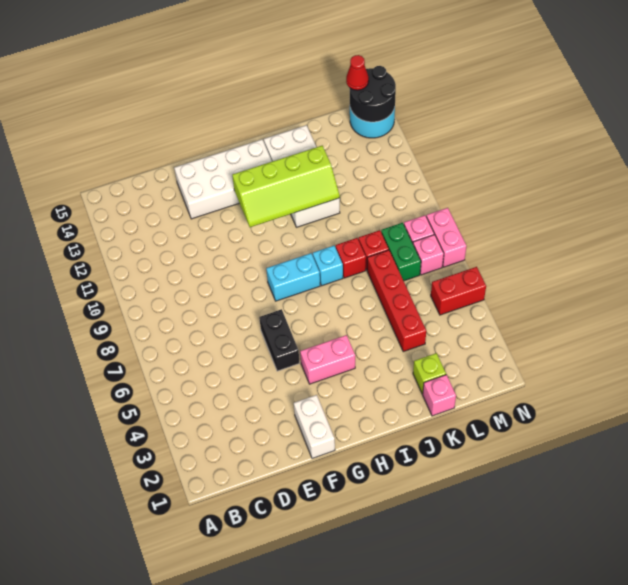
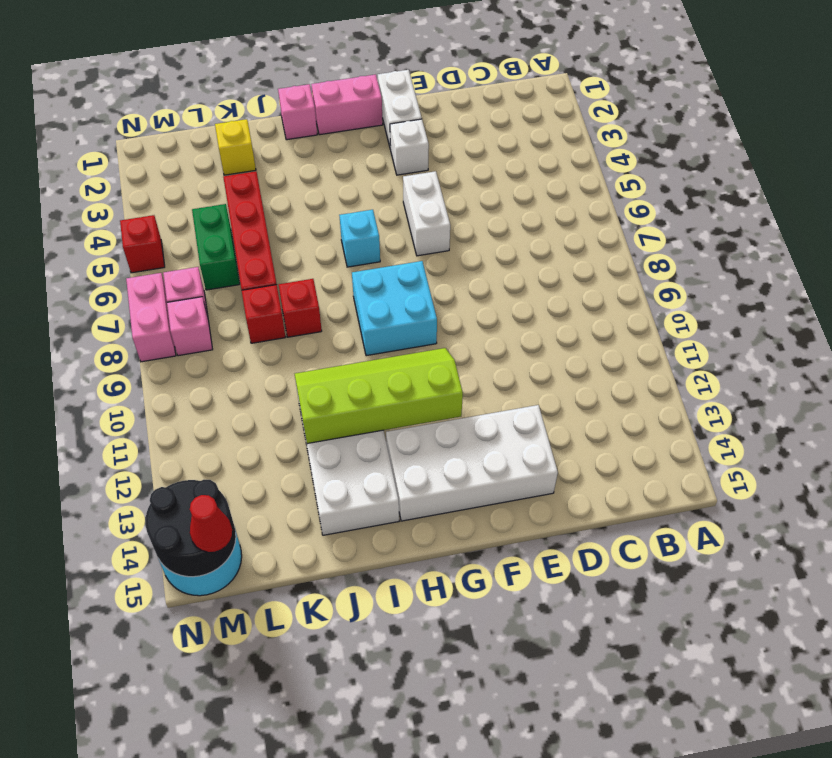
none -> white 1x1 brick [390,119,429,175]
black 1x2 brick [259,309,300,371] -> white 1x2 brick [403,171,450,256]
pink 1x2 brick [300,335,355,384] -> pink 1x2 brick moved to [311,74,383,135]
cyan 1x2 brick [266,253,320,301] -> cyan 2x2 brick [352,261,437,356]
cyan 1x1 brick [313,246,343,286] -> cyan 1x1 brick moved to [339,210,380,267]
pink 1x1 brick [423,375,456,416] -> pink 1x1 brick moved to [278,84,317,140]
lime 1x1 brick [413,353,446,394] -> yellow 1x1 brick [215,119,256,175]
green 1x2 brick [381,223,421,281] -> green 1x2 brick moved to [192,204,240,290]
red 1x2 brick [431,267,486,315] -> red 1x1 brick [120,215,165,273]

